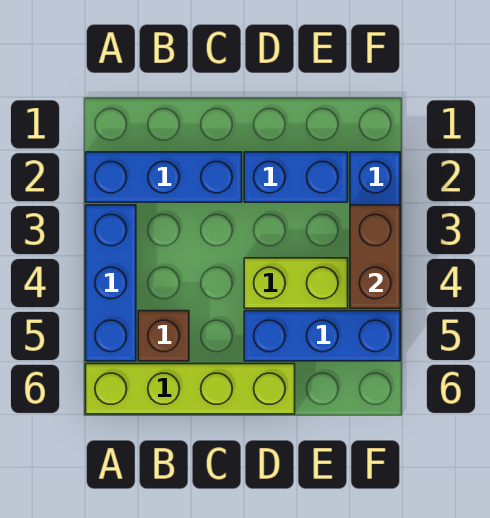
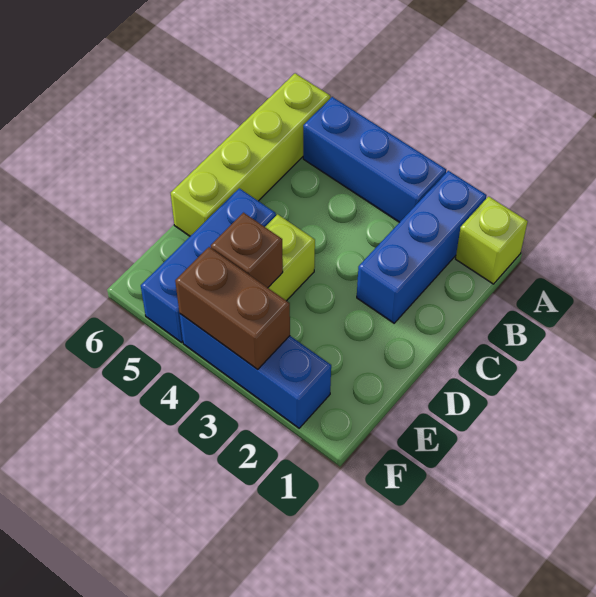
none -> lime 1x1 brick [456,196,528,284]
brown 1x1 brick [138,311,189,361] -> brown 1x1 brick moved to [211,213,283,288]
blue 1x2 brick [244,152,348,202] -> none

